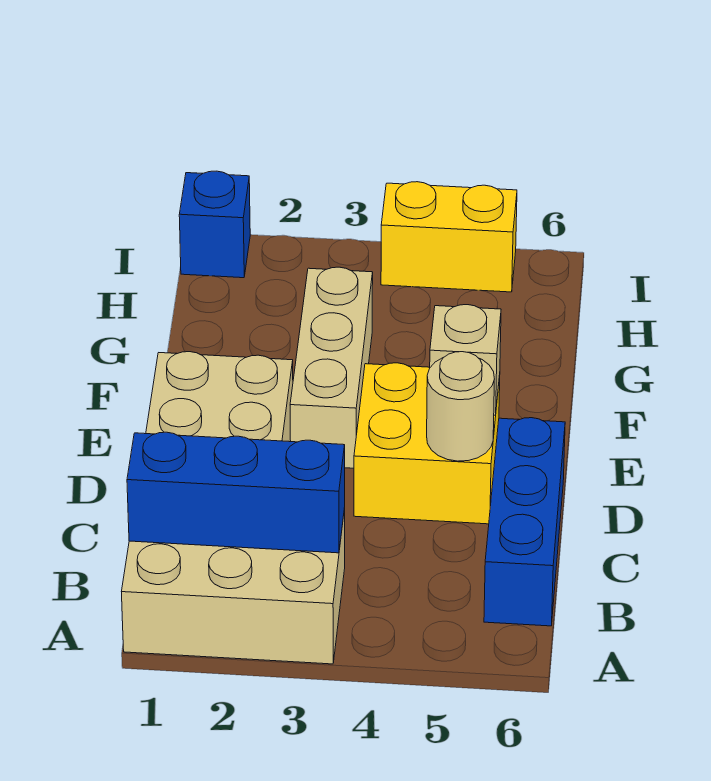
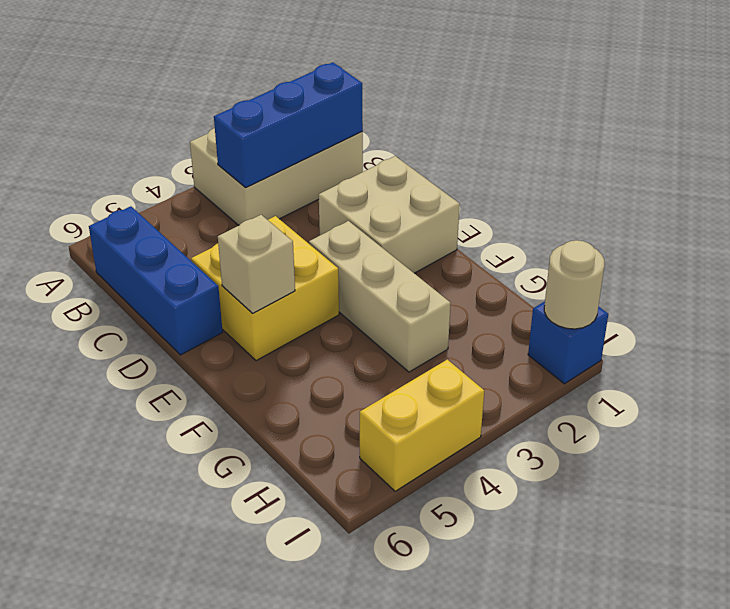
tan 1x1 round brick [427,352,494,461] -> tan 1x1 round brick moved to [544,240,605,329]

